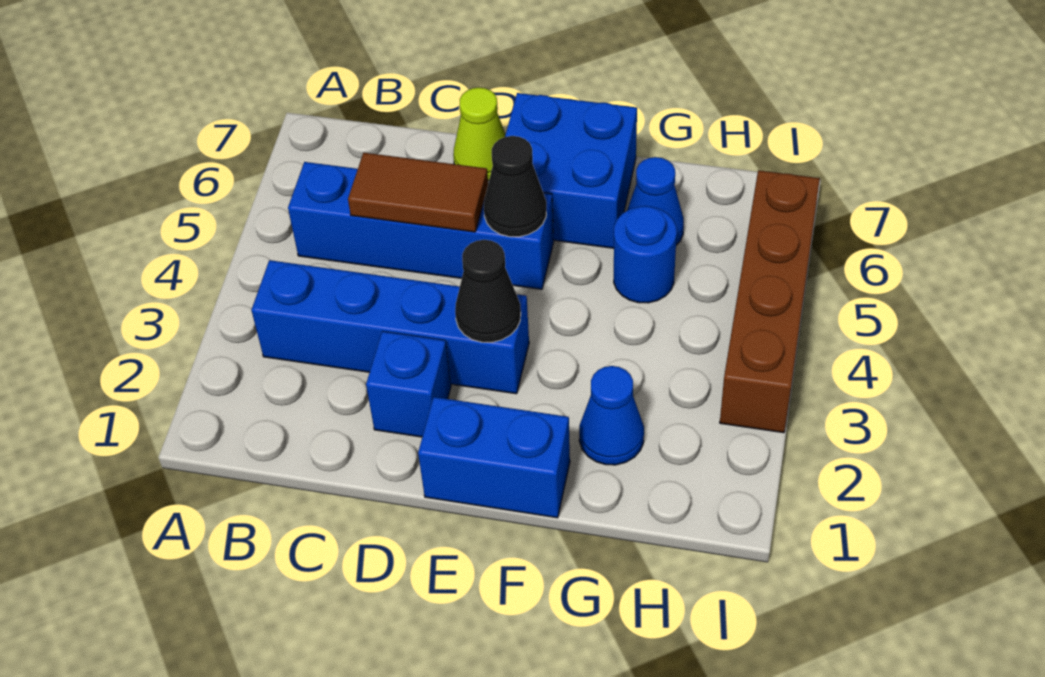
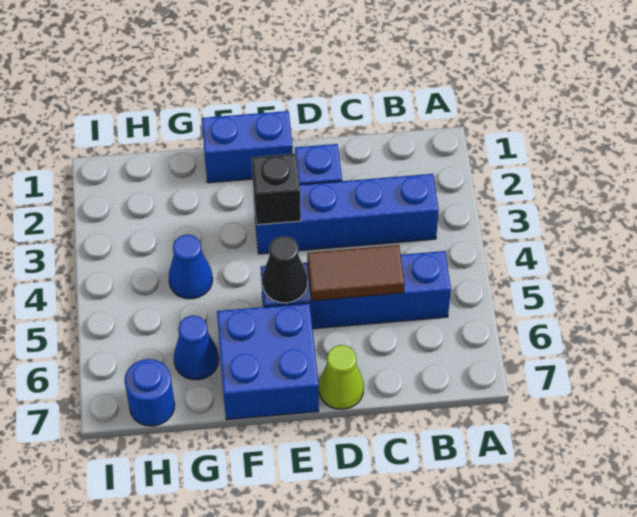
black 1x1 cone [455,240,521,342] -> black 1x1 brick [251,154,301,225]
blue 1x1 cone [579,366,644,465] -> blue 1x1 cone moved to [169,234,213,299]
blue 1x1 round brick [614,206,677,303] -> blue 1x1 round brick moved to [124,359,175,426]
brown 1x4 brick [720,170,820,433] -> none

